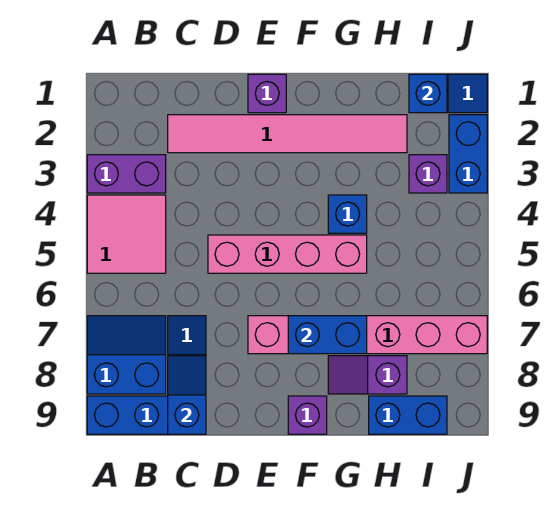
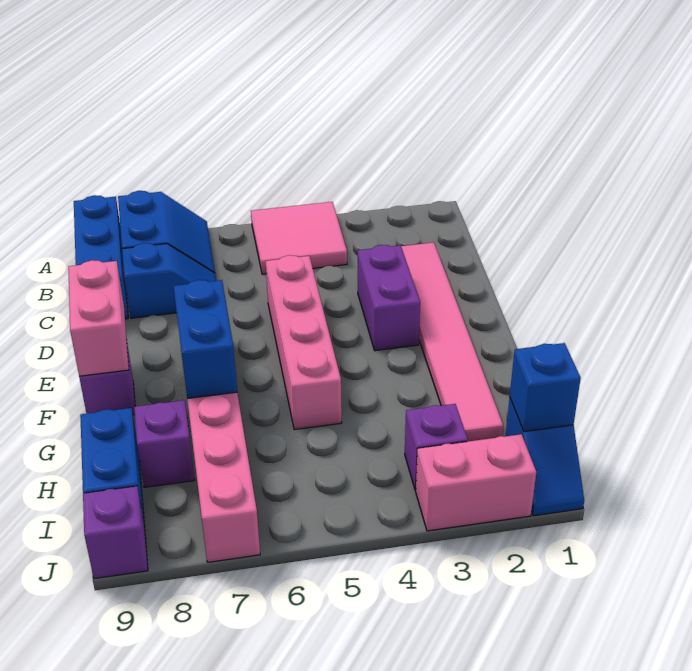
purple 1x2 brick [87,155,166,193] -> purple 1x2 brick moved to [358,245,420,351]
blue 1x2 slope [168,356,206,434] -> none
purple 1x1 brick [248,74,286,113] -> purple 1x1 brick moved to [83,486,148,579]
none -> pink 1x2 brick [68,260,129,377]
blue 1x1 brick [328,195,367,233] -> none
blue 1x2 brick [449,115,487,193] -> pink 1x2 brick [416,434,536,531]

